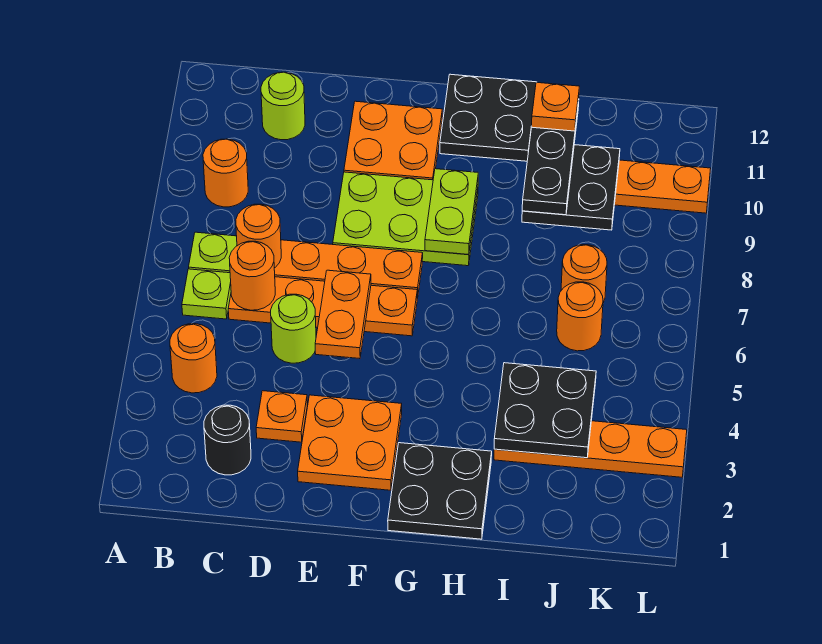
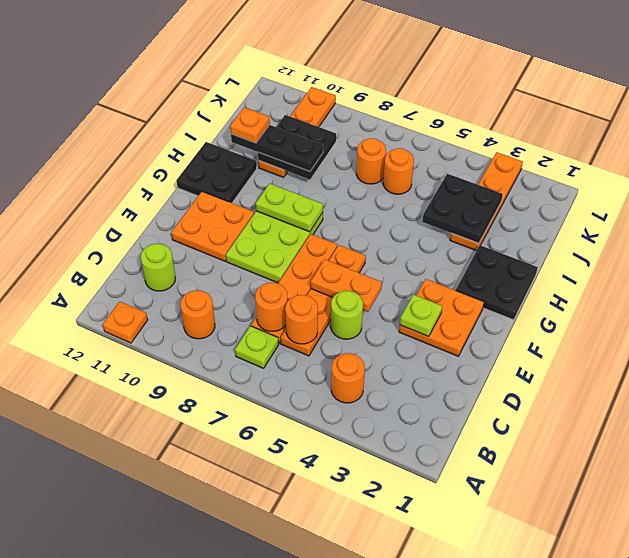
lime 1x1 plate [182,269,231,319] -> lime 1x1 plate moved to [400,295,442,336]
black 1x1 round brick [204,405,251,475] -> none
orange 1x1 plate [256,391,307,442] -> orange 1x1 plate moved to [103,302,148,343]

